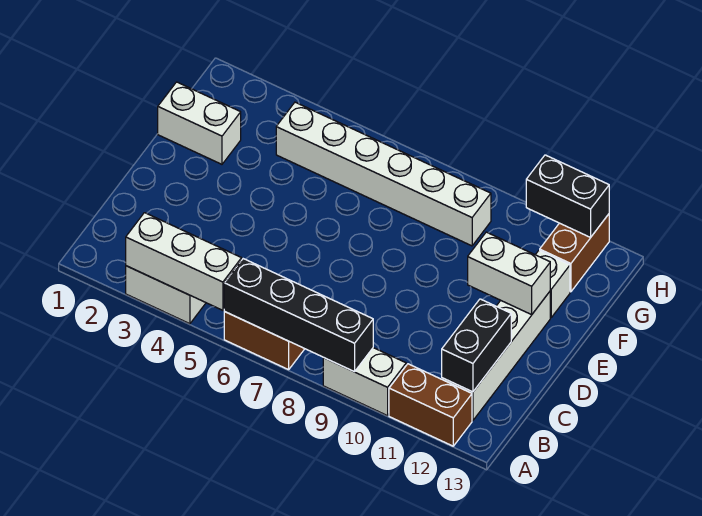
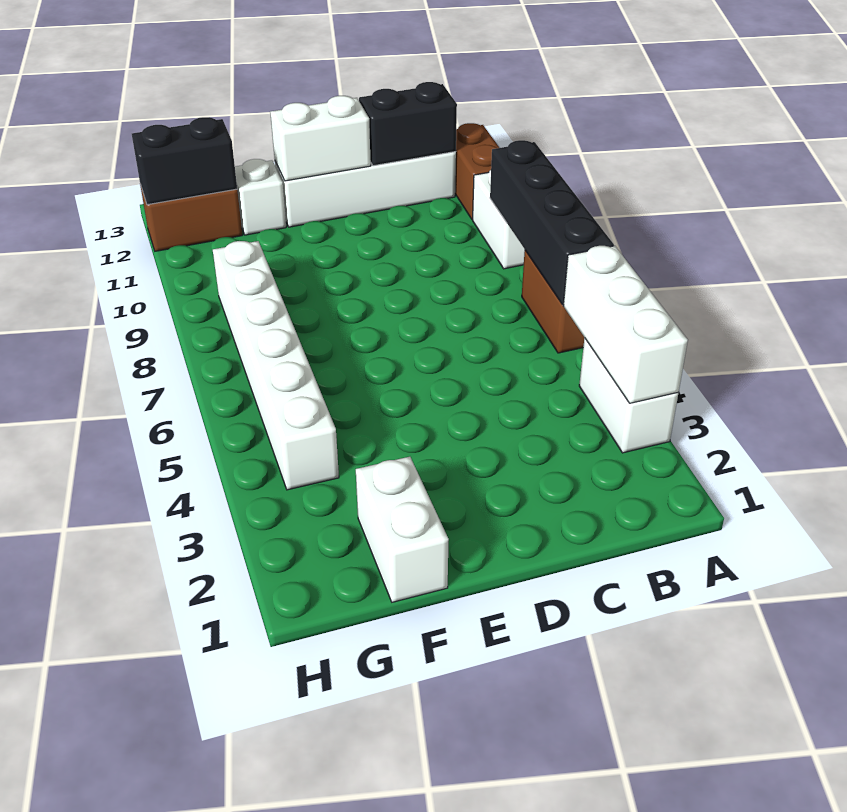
white 1x2 brick [468,232,550,315] -> white 1x2 brick turned to [270,96,371,181]
black 1x2 brick [526,155,609,237] -> black 1x2 brick turned to [132,117,237,205]

